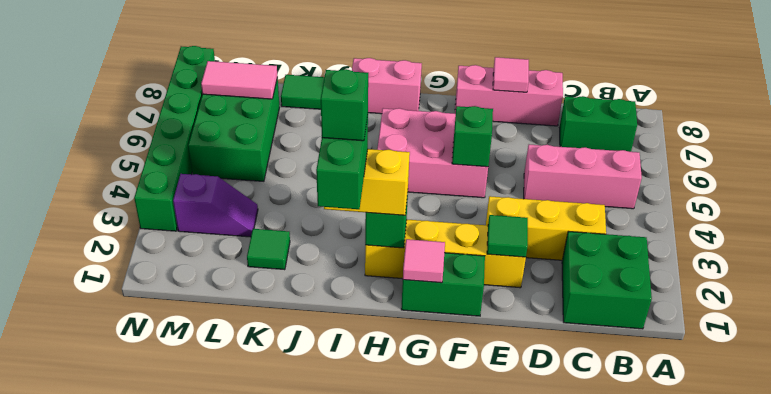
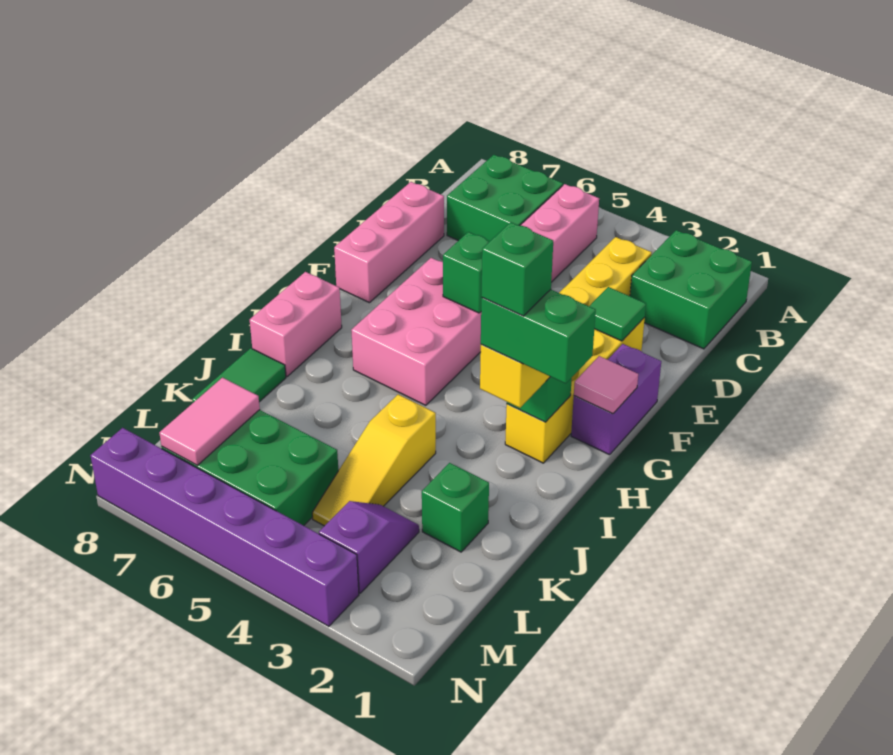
green 1x2 brick [560,96,637,152] -> green 2x2 brick [447,155,563,241]
pink 1x1 tile [493,57,529,92] -> none
green 1x2 brick [401,253,485,316] -> purple 1x2 brick [571,344,661,455]
none -> yellow 1x3 slope [312,395,436,526]
green 1x1 tile [247,229,290,270] -> green 1x1 brick [422,463,489,552]
green 1x6 brick [134,46,215,231] -> purple 1x6 brick [91,428,359,626]

